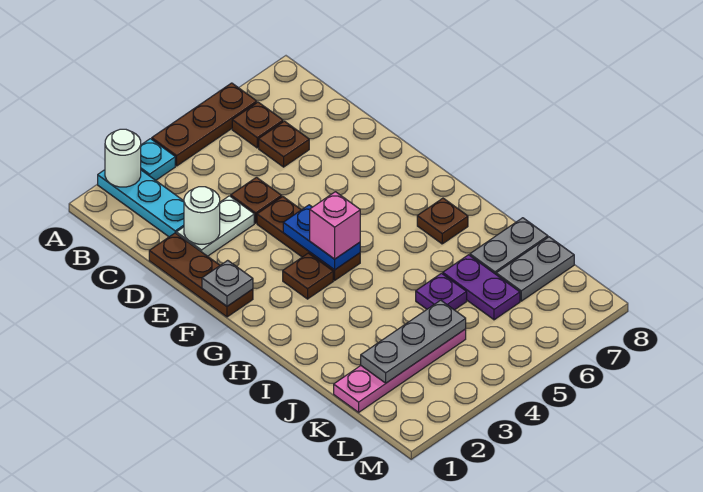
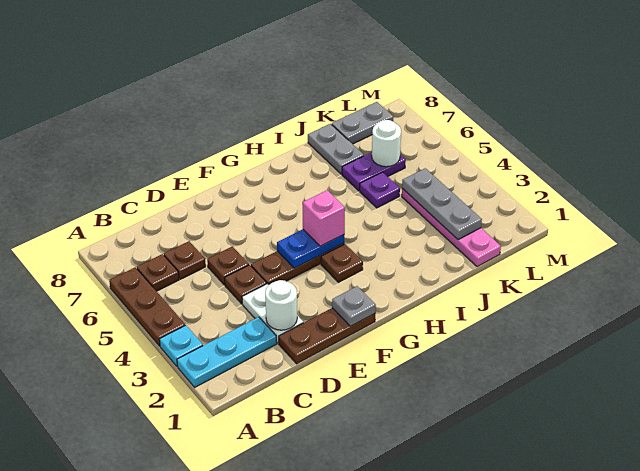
white 1x1 round brick [105,129,141,187] -> white 1x1 round brick moved to [372,120,401,167]
brown 1x1 plate [417,198,468,244] -> brown 1x1 plate moved to [207,246,249,285]
grey 1x2 plate [496,237,574,301] -> grey 1x2 plate turned to [332,102,393,144]

